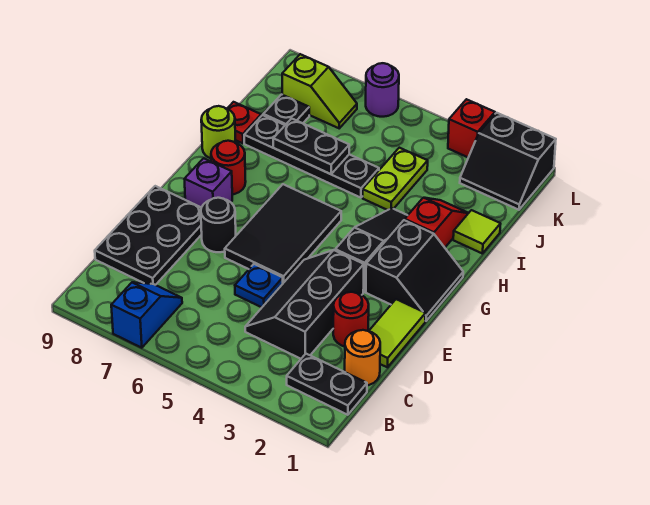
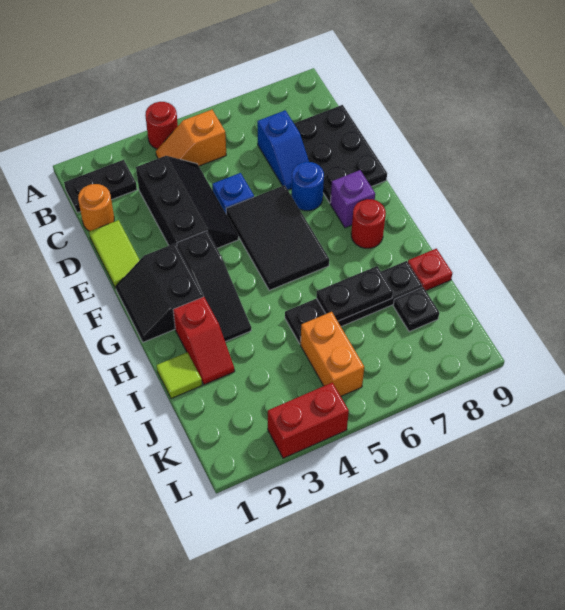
blue 1x2 slope [111,282,182,348] -> blue 1x2 slope moved to [257,110,309,190]
none -> orange 1x2 slope [156,110,226,166]
red 1x1 round brick [333,292,369,347] -> red 1x1 round brick moved to [145,102,178,149]
black 1x1 round brick [201,198,236,252] -> blue 1x1 round brick [292,162,324,211]
lime 1x1 round brick [201,106,236,158] -> none
lime 1x2 plate [363,148,428,210] -> none
none -> orange 1x2 brick [301,312,364,396]
black 2x2 slope [460,113,556,210] -> none
lime 1x2 slope [282,54,357,128] -> none
red 1x1 brick [448,99,495,158] -> red 1x2 brick [268,382,349,458]
purple 1x1 round brick [366,63,399,117] -> none

